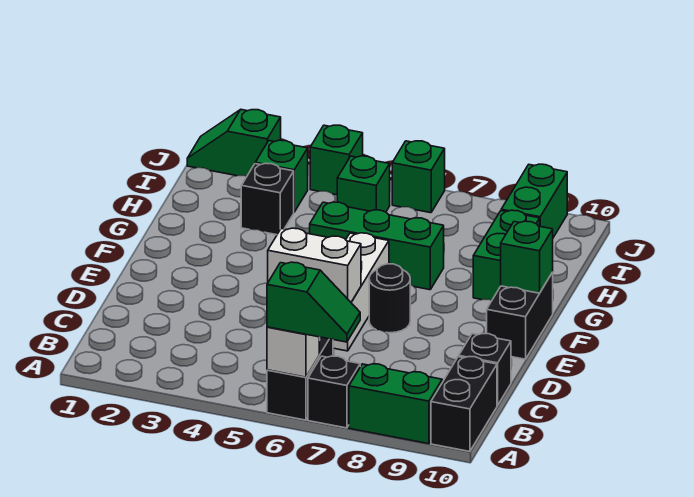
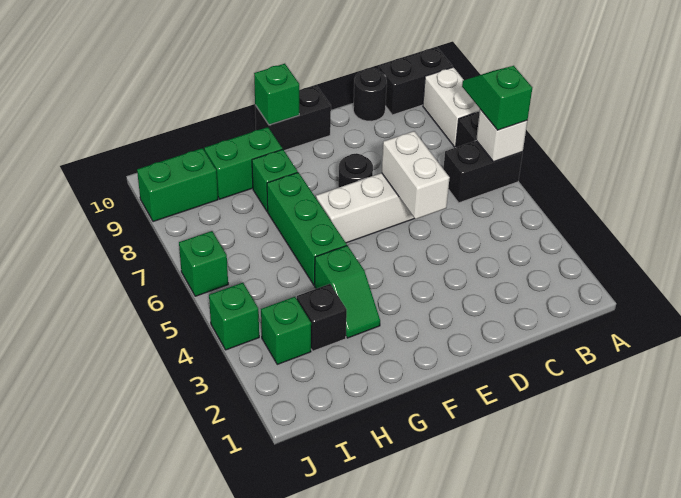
green 1x2 brick [349,364,442,444] -> white 1x2 brick [423,67,480,147]
black 1x1 brick [459,334,511,405] -> black 1x1 round brick [353,68,387,121]
green 1x1 brick [337,156,390,212] -> green 1x1 brick moved to [252,149,298,212]
green 1x2 slope [187,110,281,176] -> green 1x2 slope moved to [315,245,380,338]

